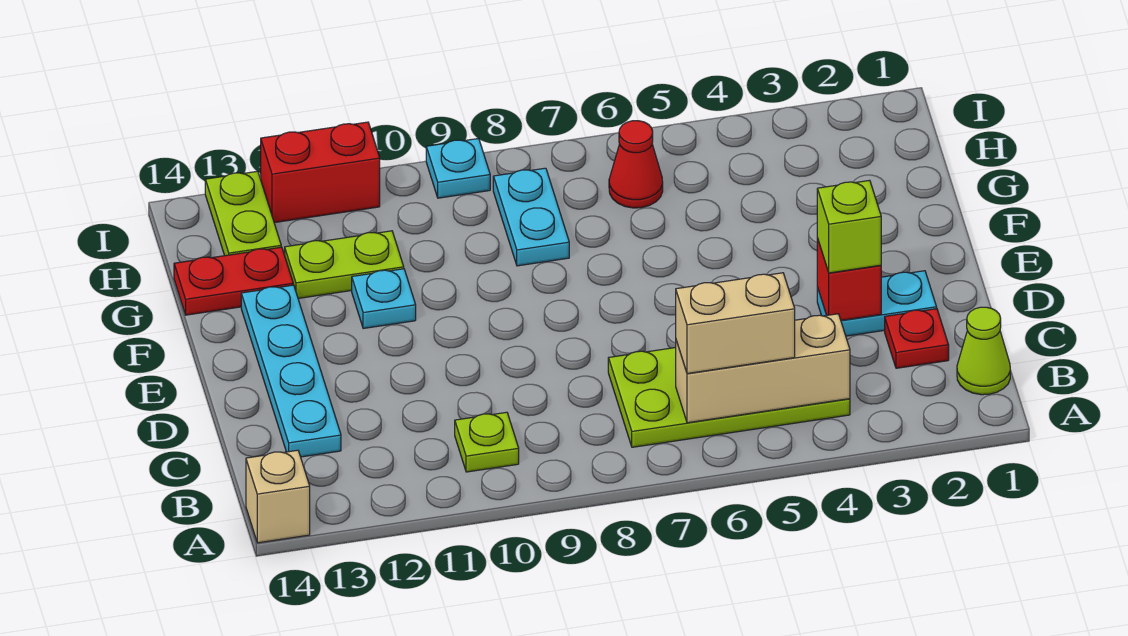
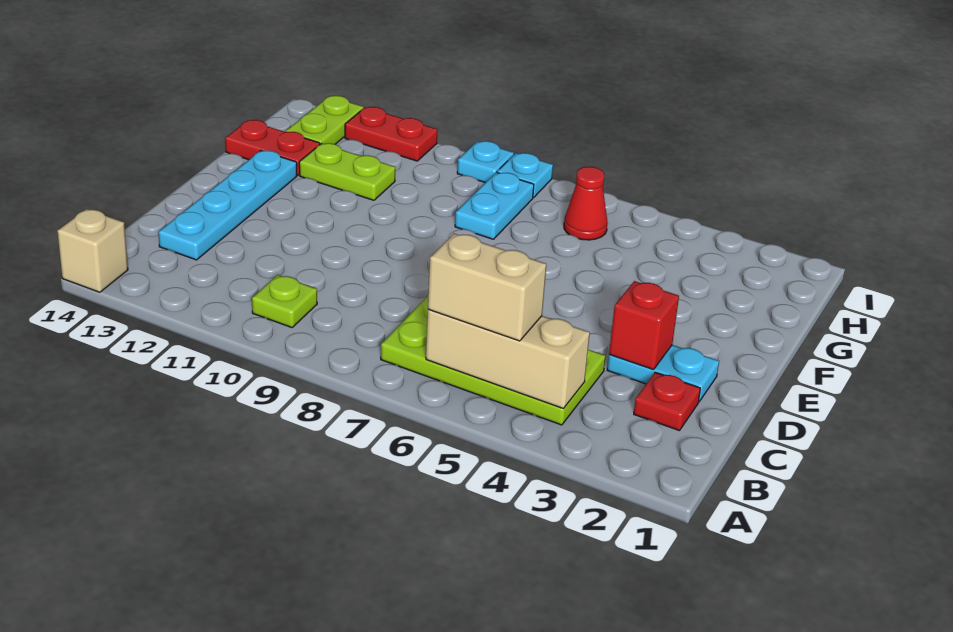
lime 1x1 cone [957,307,1010,395] -> none
lime 1x1 brick [817,180,881,273] -> none
cyan 1x1 plate [352,269,416,329] -> cyan 1x1 plate moved to [497,153,553,198]
red 1x2 brick [261,122,380,223] -> red 1x2 plate [345,107,438,161]

